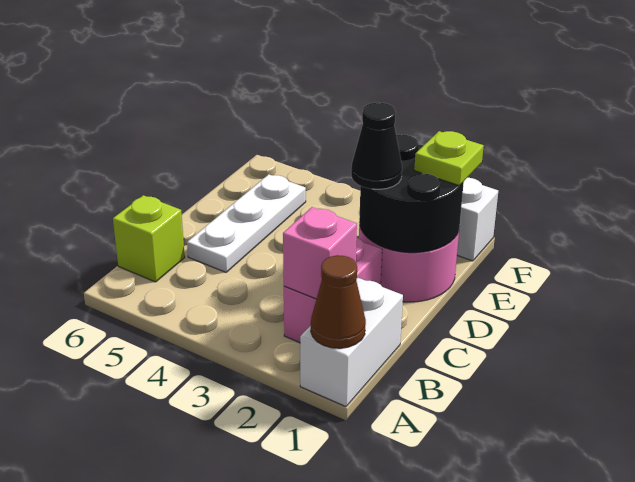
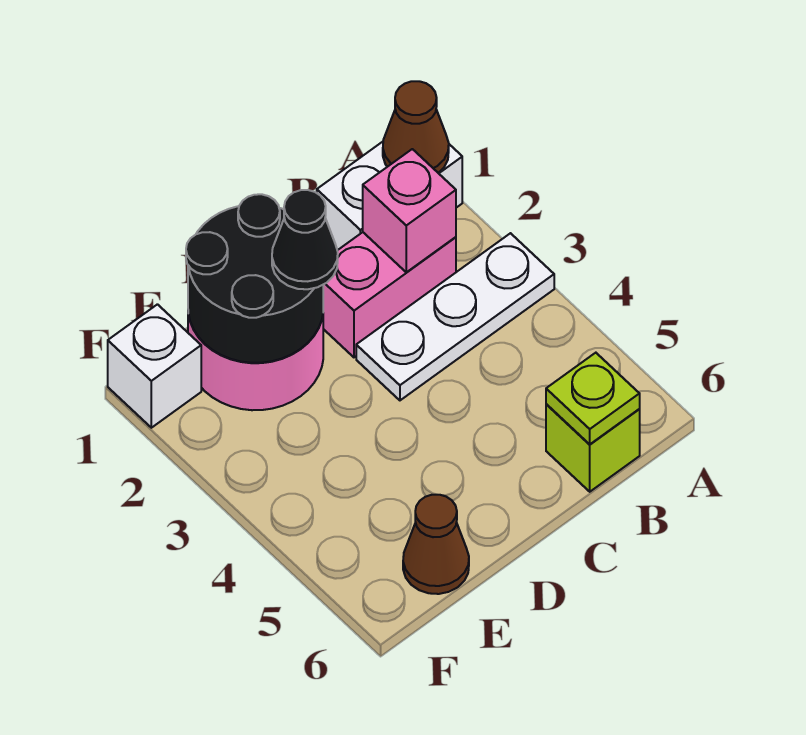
white 1x3 plate [187,174,306,272] -> white 1x3 plate moved to [356,233,554,400]
lime 1x1 plate [414,131,484,186] -> lime 1x1 plate moved to [546,353,640,444]
none -> brown 1x1 cone [403,495,469,594]

